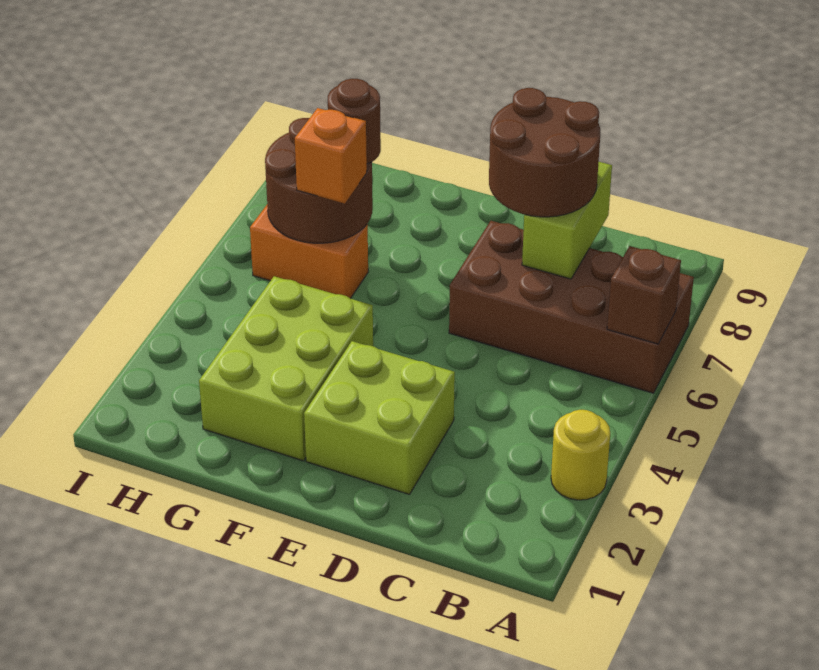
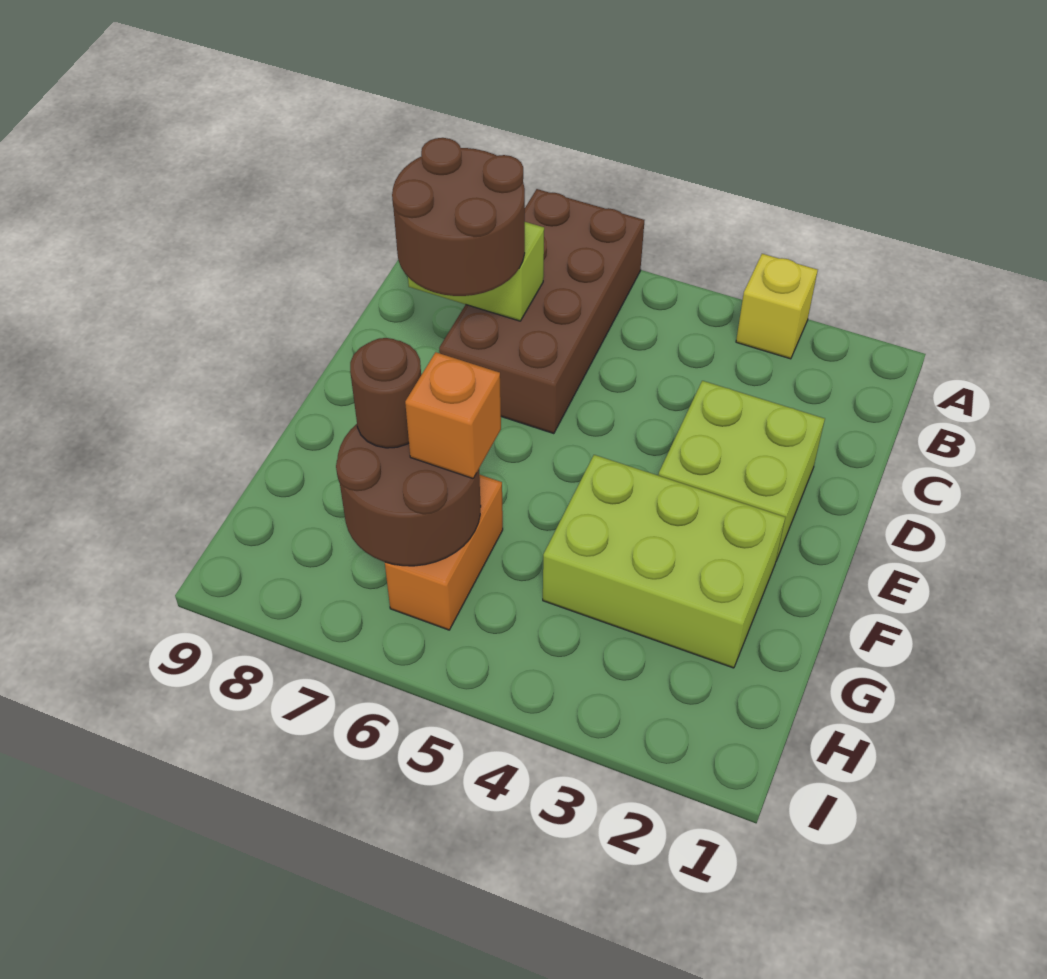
yellow 1x1 round brick [551,410,610,500] -> yellow 1x1 brick [736,254,818,359]
brown 1x1 brick [607,246,681,344] -> none

